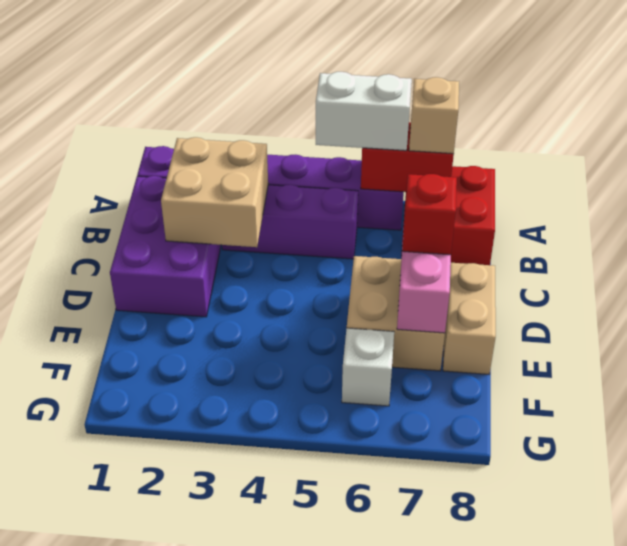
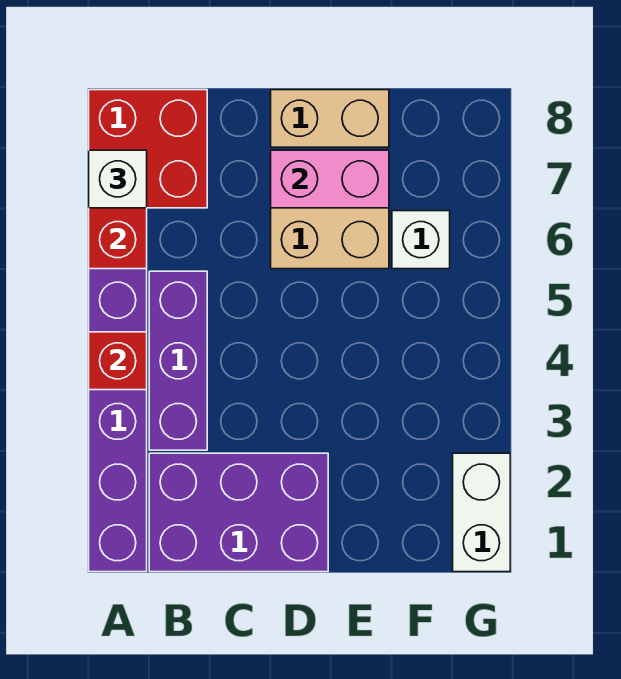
white 1x2 brick [316,72,412,151] -> white 1x2 brick moved to [453,453,510,572]
tan 1x1 brick [409,77,459,154] -> white 1x1 brick [89,150,147,208]
tan 2x2 brick [161,137,268,247] -> none
red 1x1 brick [402,174,457,255] -> red 1x1 brick moved to [89,332,147,390]

